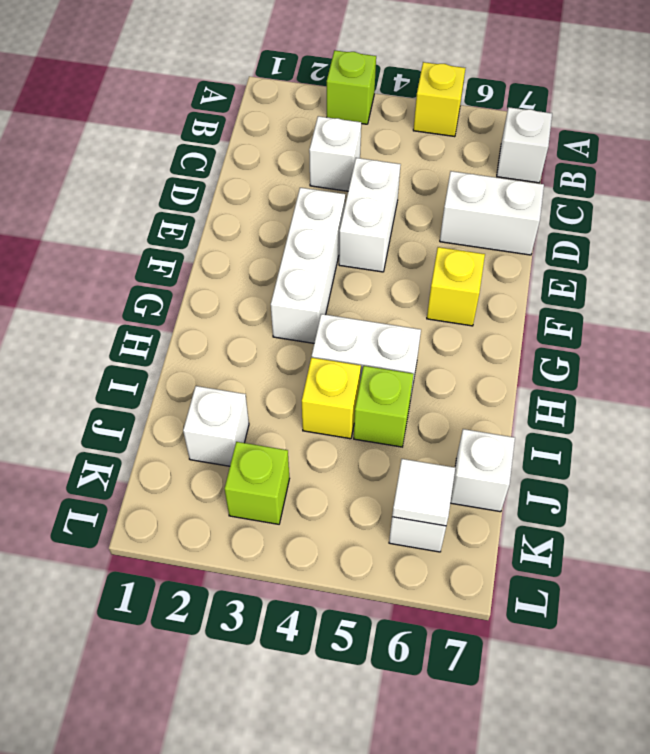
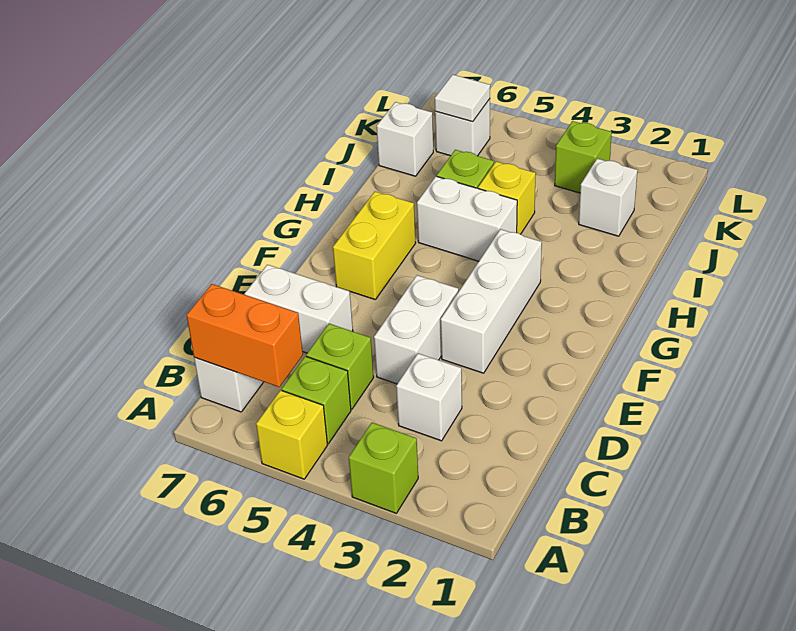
none -> lime 1x1 brick [282,356,351,444]
none -> orange 1x2 brick [187,284,303,387]
none -> lime 1x1 brick [306,324,374,409]
yellow 1x1 brick [427,247,485,326] -> yellow 1x2 brick [333,192,416,299]

